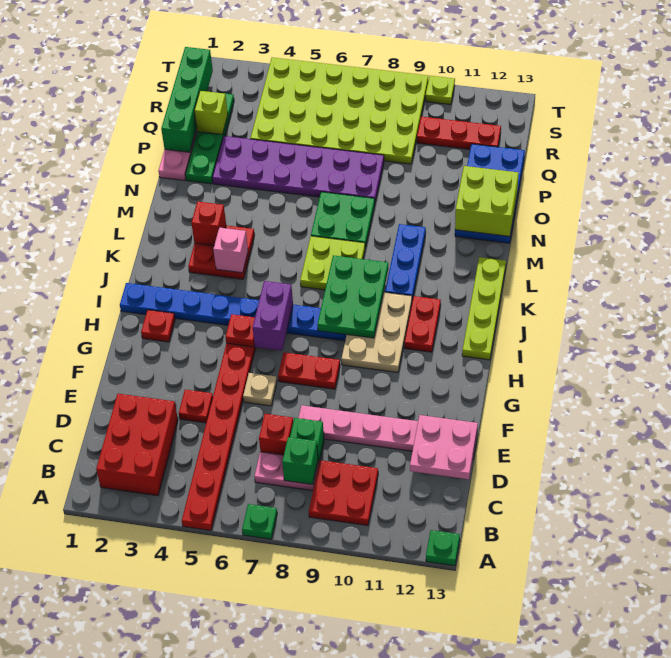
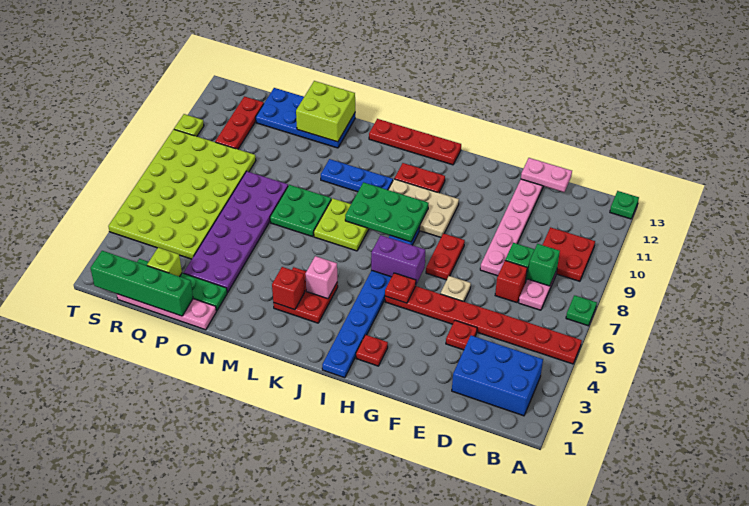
red 2x3 brick [96,394,178,496] -> blue 2x3 brick [452,335,543,416]
pink 2x2 plate [410,415,478,479] -> pink 1x2 plate [521,158,572,192]
lime 1x4 plate [462,257,506,360] -> red 1x4 plate [369,119,461,165]

